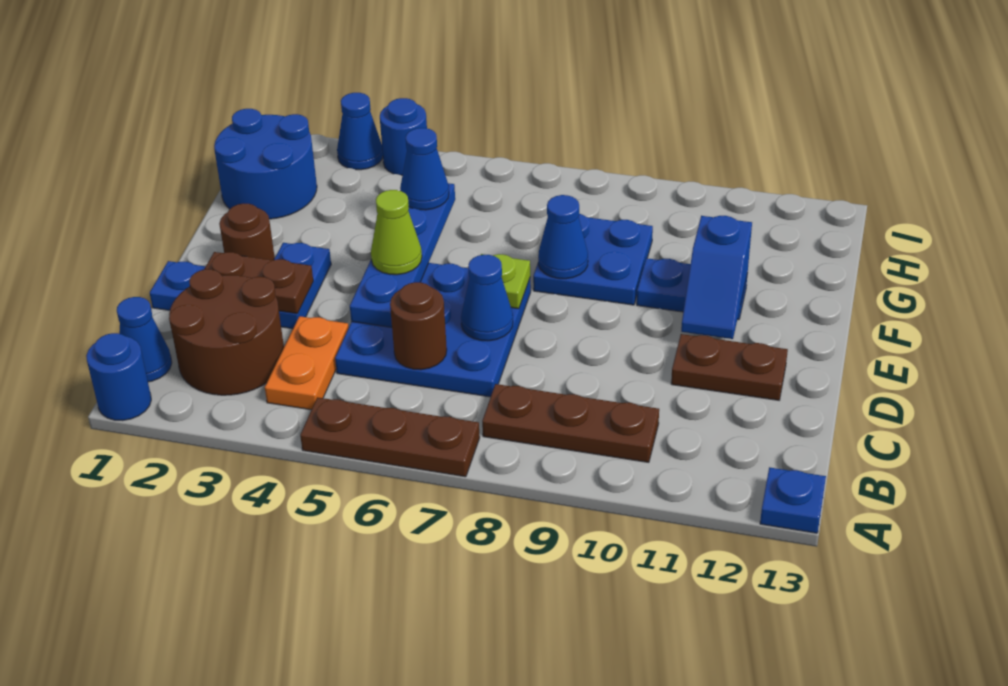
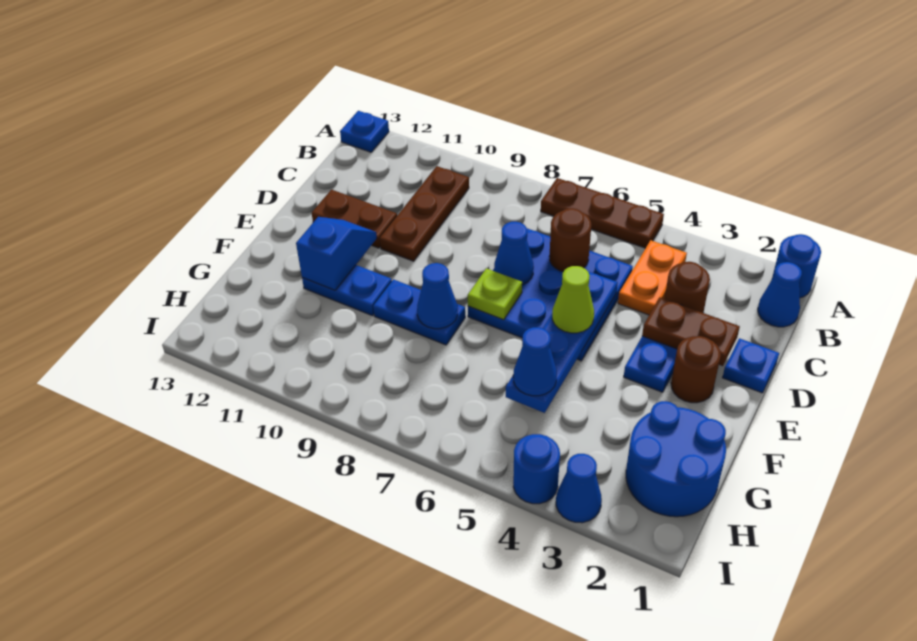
brown 2x2 round brick [169,269,284,395] -> brown 1x1 round brick [665,262,710,313]
brown 1x3 plate [482,384,659,462] -> brown 1x3 plate turned to [380,166,469,261]
blue 2x2 plate [533,214,653,305] -> blue 1x2 plate [373,279,465,345]

